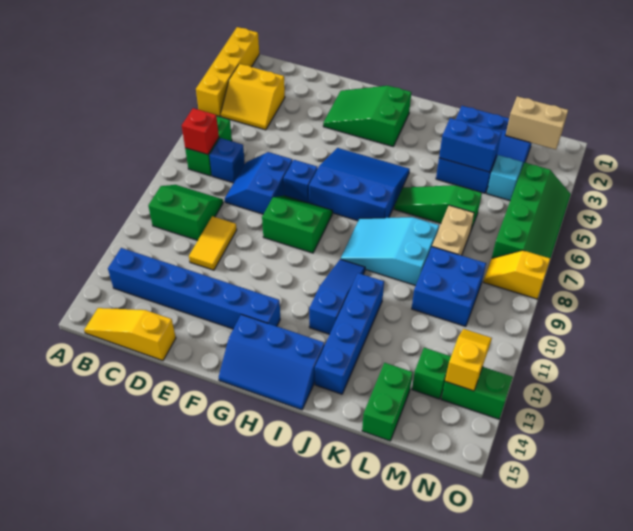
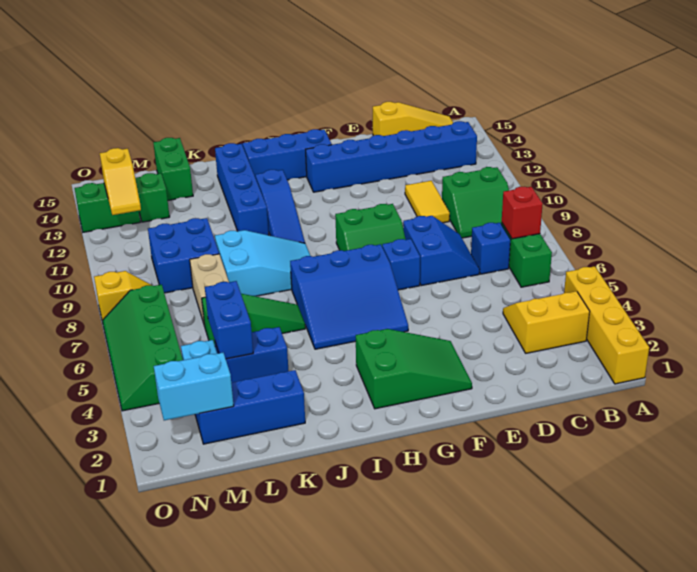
blue 1x2 brick [439,118,502,172] -> blue 1x2 brick turned to [205,281,253,359]
tan 1x2 brick [506,96,568,149] -> cyan 1x2 brick [154,353,234,420]

